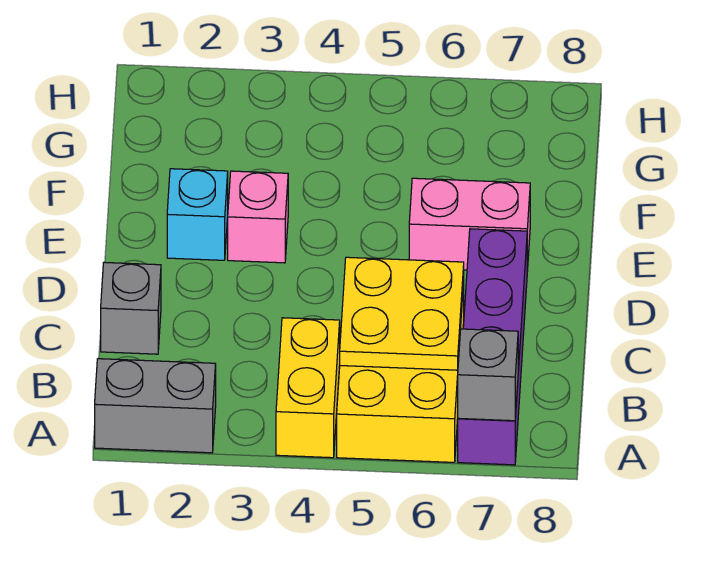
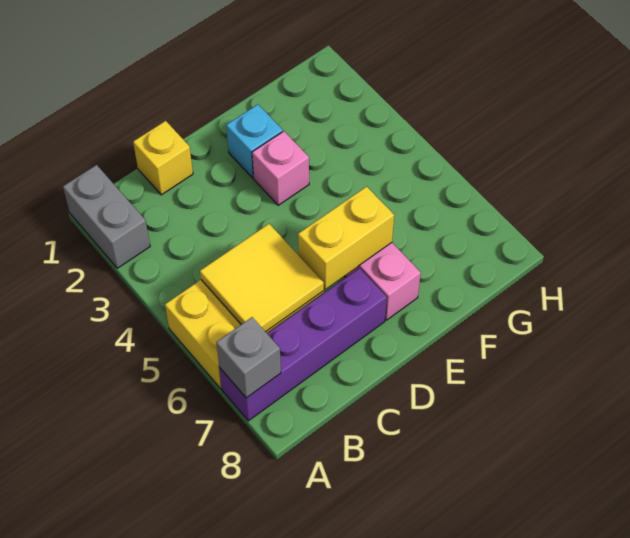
yellow 1x2 brick [276,318,340,458] -> yellow 1x2 brick moved to [298,187,394,289]
yellow 2x2 plate [340,257,464,370] -> yellow 2x2 tile [200,224,324,332]
grey 1x1 brick [101,262,161,354] -> yellow 1x1 brick [133,121,193,195]

